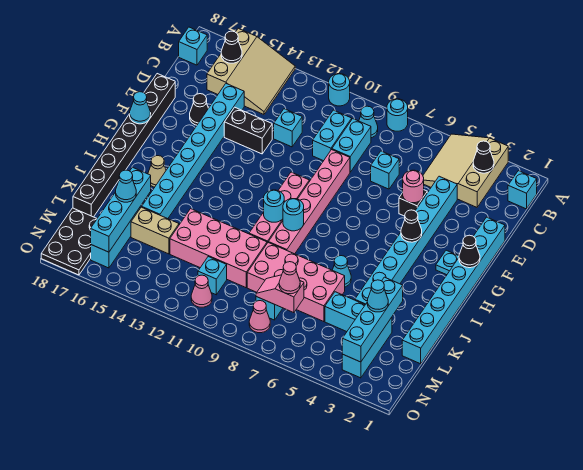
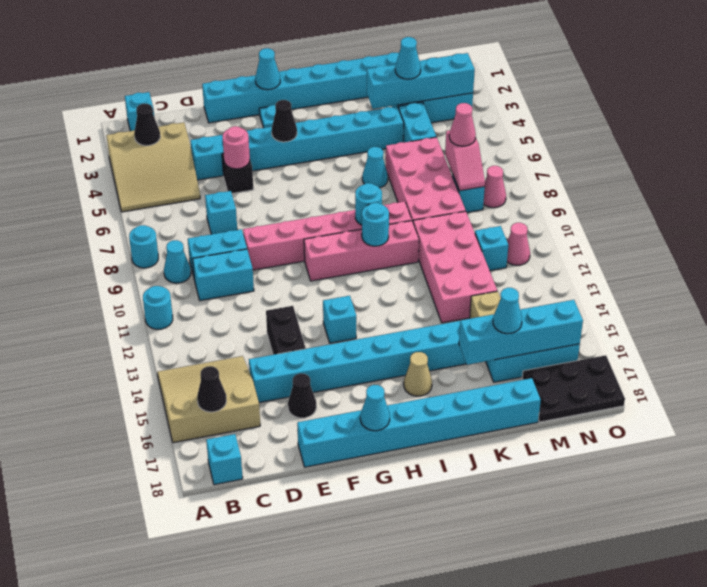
cyan 1x1 brick [274,109,302,147] -> cyan 1x1 brick moved to [323,296,356,343]
black 1x8 brick [73,74,175,217] -> cyan 1x8 brick [297,378,541,467]
black 1x1 cone [459,235,480,268] -> cyan 1x1 cone [255,48,280,90]

